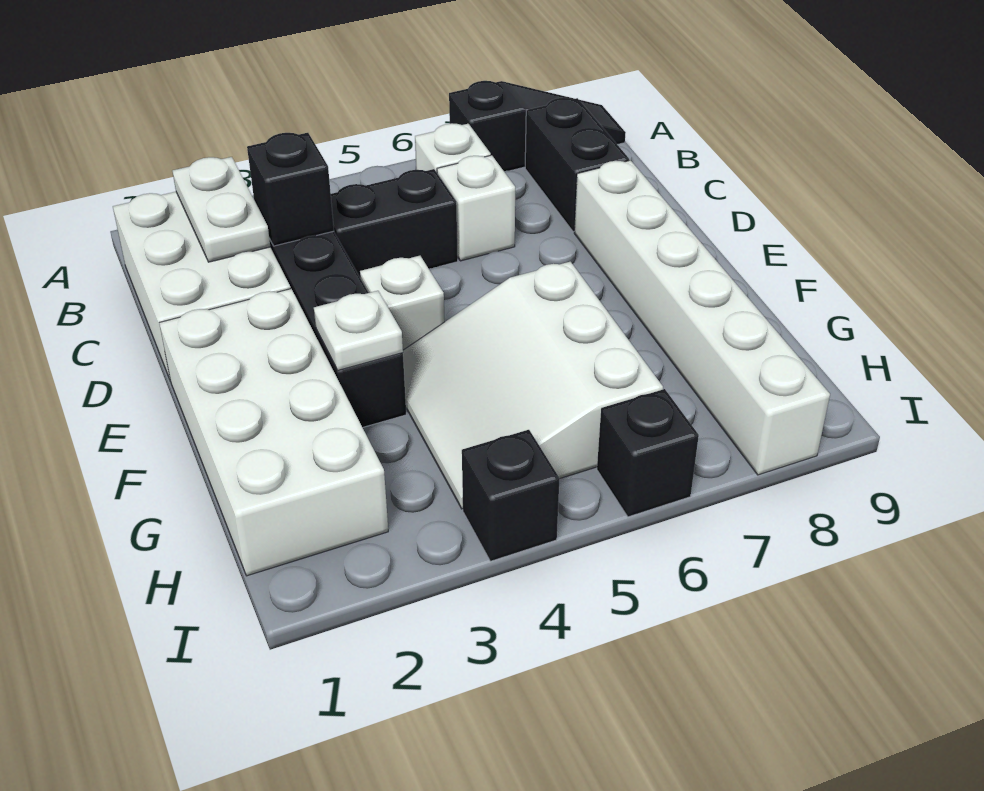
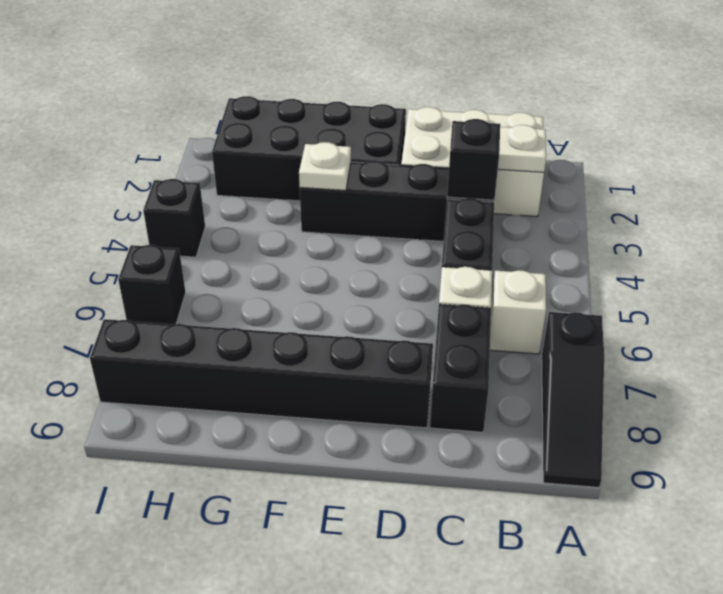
black 1x2 brick [525,98,629,232] -> black 1x2 brick turned to [430,304,491,432]
white 1x6 brick [574,160,830,475] -> black 1x6 brick [90,319,433,428]
white 2x4 brick [159,289,388,576] -> black 2x4 brick [212,96,406,201]
white 1x1 brick [360,256,445,350] -> none
white 3x3 slope [403,262,663,509] -> none

